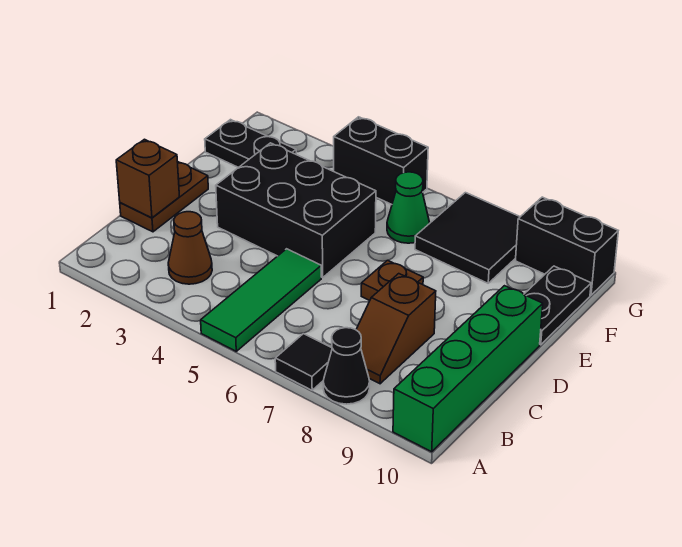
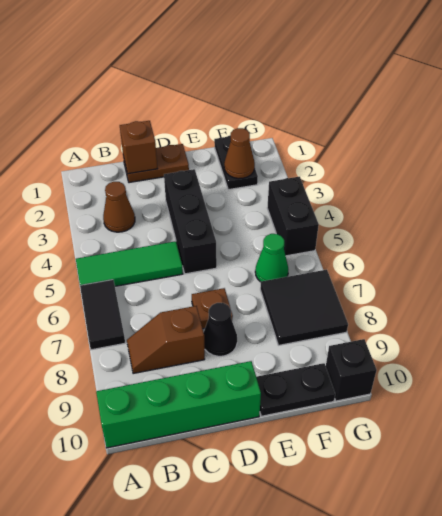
black 1x1 tile [275,334,332,390] -> black 1x2 tile [80,280,125,350]
black 1x1 cone [323,328,370,404] -> black 1x1 cone moved to [204,303,237,356]
black 2x3 brick [216,143,376,278] -> black 1x3 brick [164,169,217,274]
none -> brown 1x1 cone [224,128,255,179]
black 1x2 brick [516,197,618,295] -> black 1x1 brick [326,339,377,401]

